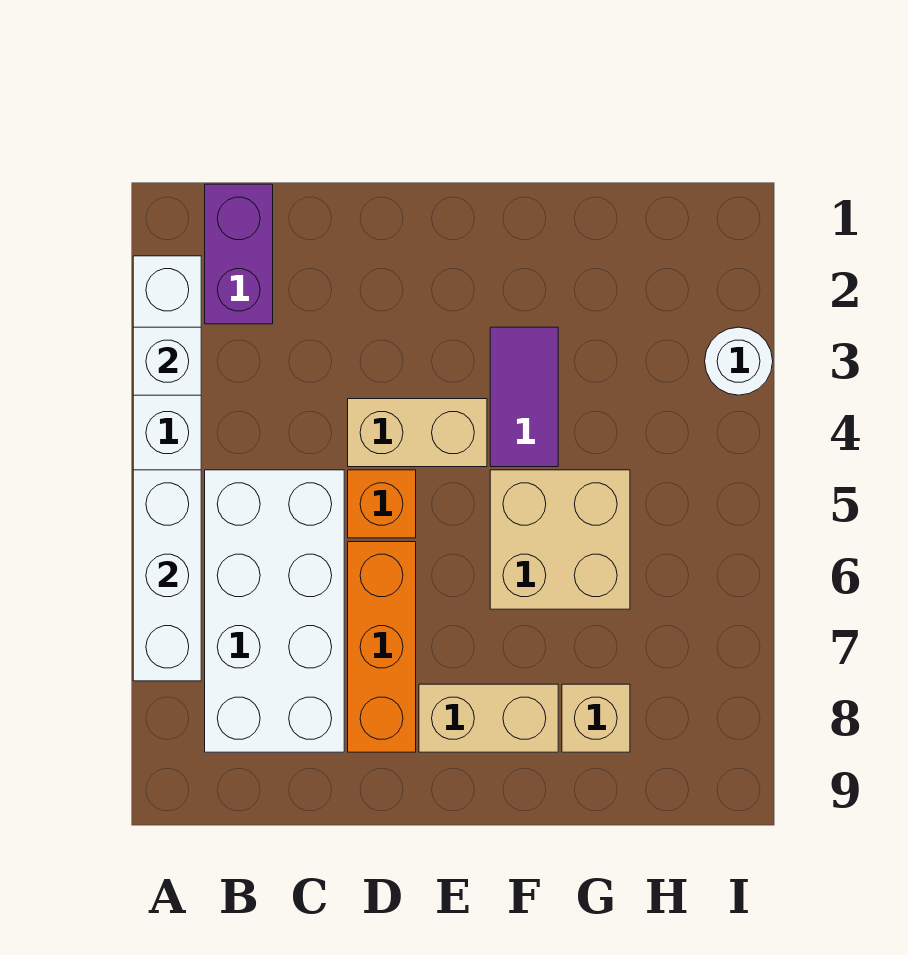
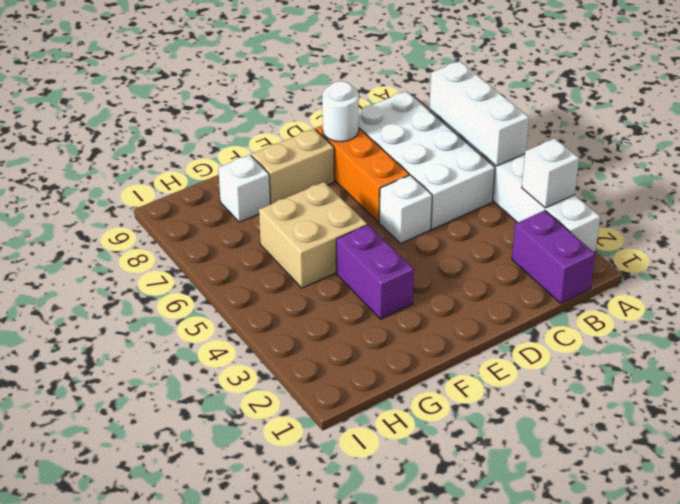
tan 1x2 brick [348,399,487,467] -> none
orange 1x1 brick [348,470,416,538] -> white 1x1 brick [379,175,432,244]
purple 1x2 tile [490,327,558,467] -> purple 1x2 brick [336,225,414,319]
tan 1x1 brick [562,684,630,752] -> white 1x1 brick [218,155,270,222]
white 1x1 round brick [705,327,773,395] -> white 1x1 round brick moved to [322,81,359,142]

